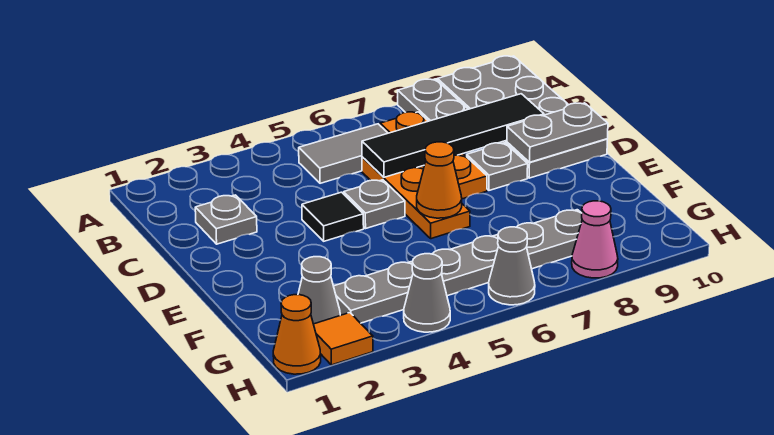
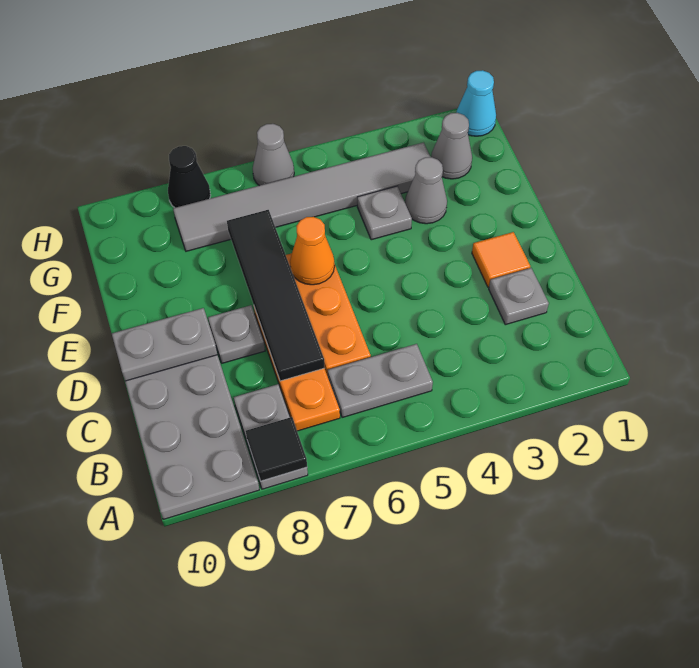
grey 1x2 tile [299,124,388,183] -> grey 1x2 plate [328,344,433,418]
black 1x4 tile [362,94,544,177] -> black 1x4 tile turned to [227,210,325,381]
black 1x1 tile [302,192,364,241] -> black 1x1 tile moved to [246,417,307,481]
grey 1x1 plate [344,180,405,228] -> grey 1x1 plate moved to [357,186,412,240]
grey 1x6 plate [334,210,582,323] -> grey 1x6 tile [173,143,430,251]
orange 1x1 cone [273,295,321,374] -> cyan 1x1 cone [456,70,496,136]
orange 1x1 tile [314,313,373,365] -> orange 1x1 tile moved to [472,232,530,287]
grey 1x1 cone [404,254,450,332] -> grey 1x1 cone moved to [405,157,447,224]
pink 1x1 cone [572,201,618,278] -> black 1x1 cone [168,146,211,208]

